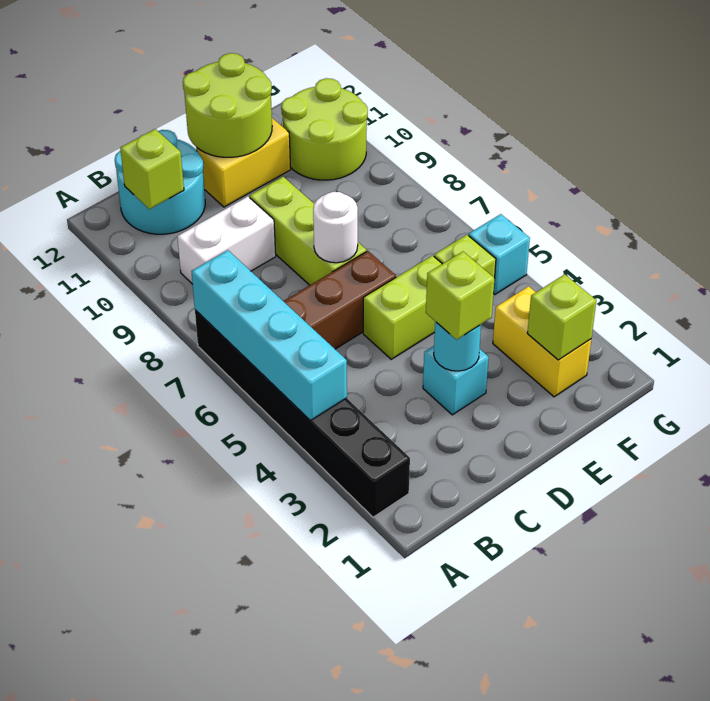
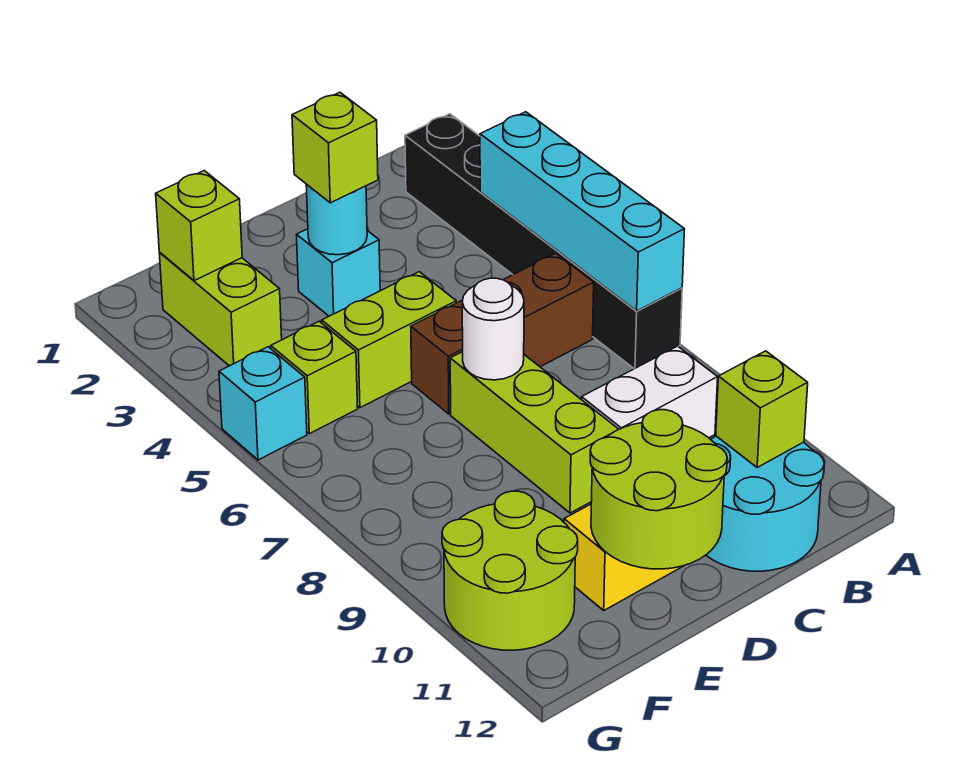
yellow 1x2 brick [493,286,591,397] -> lime 1x2 brick [159,253,282,366]

